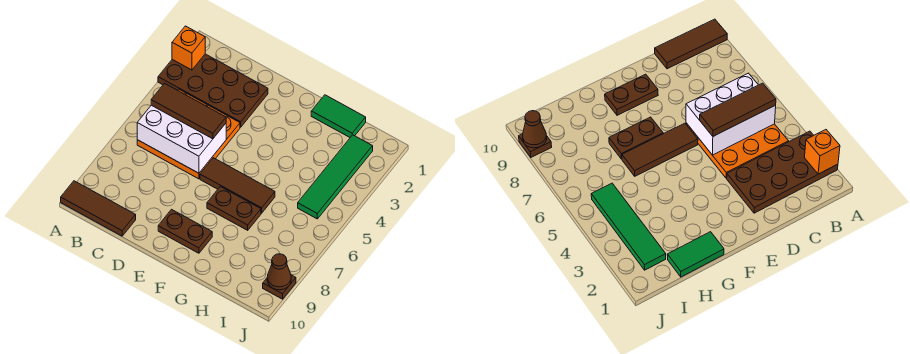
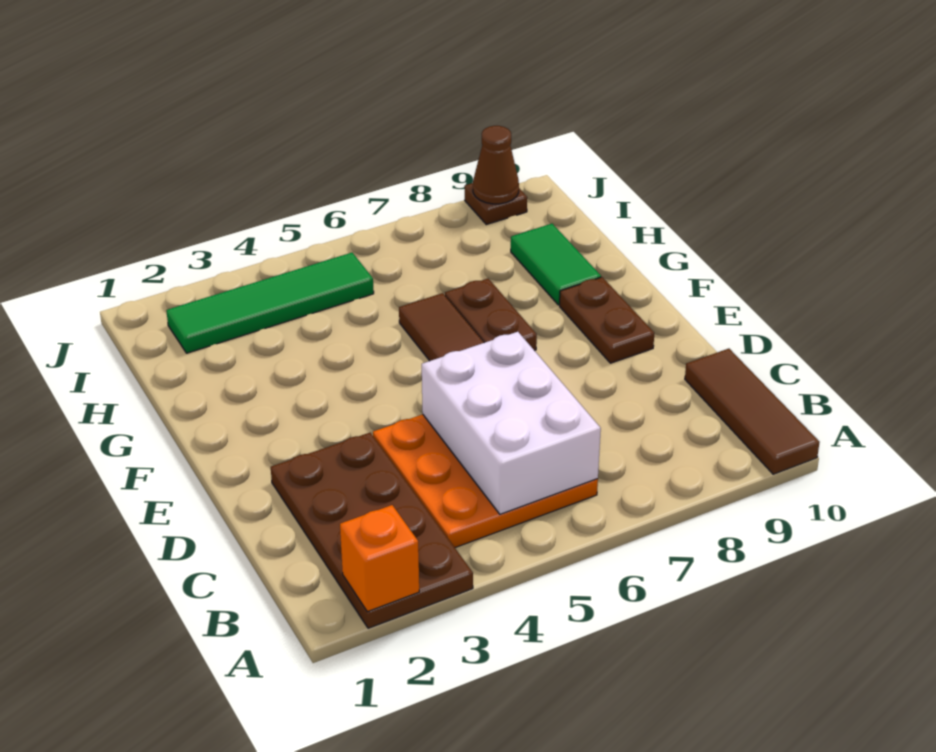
brown 1x3 tile [151,83,226,139] -> none
green 1x2 tile [311,95,366,137] -> green 1x2 tile moved to [511,224,601,305]

